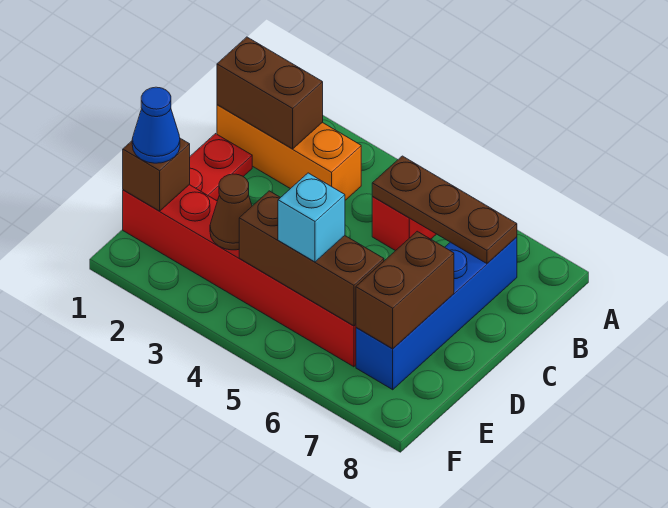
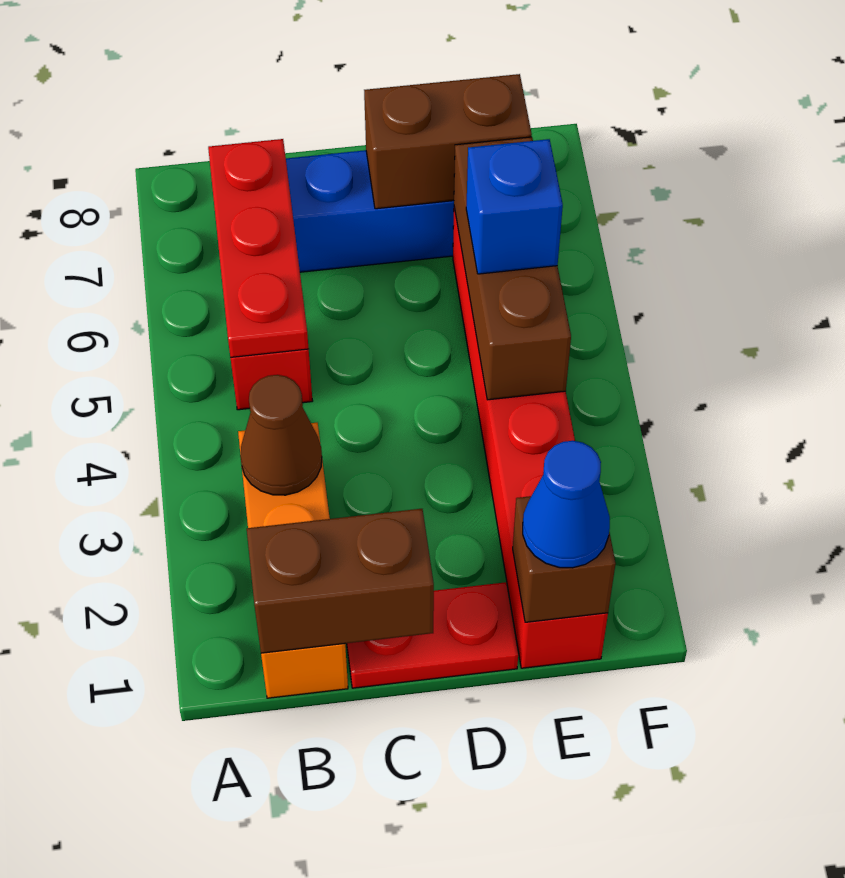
brown 1x2 brick [217,37,323,149] -> brown 1x2 brick turned to [247,509,434,653]
brown 1x3 plate [372,156,517,264] -> red 1x3 plate [208,139,309,357]
brown 1x1 cone [210,174,252,250] -> brown 1x1 cone moved to [240,375,322,495]
cyan 1x1 brick [278,173,345,262] -> blue 1x1 brick [466,139,563,274]

